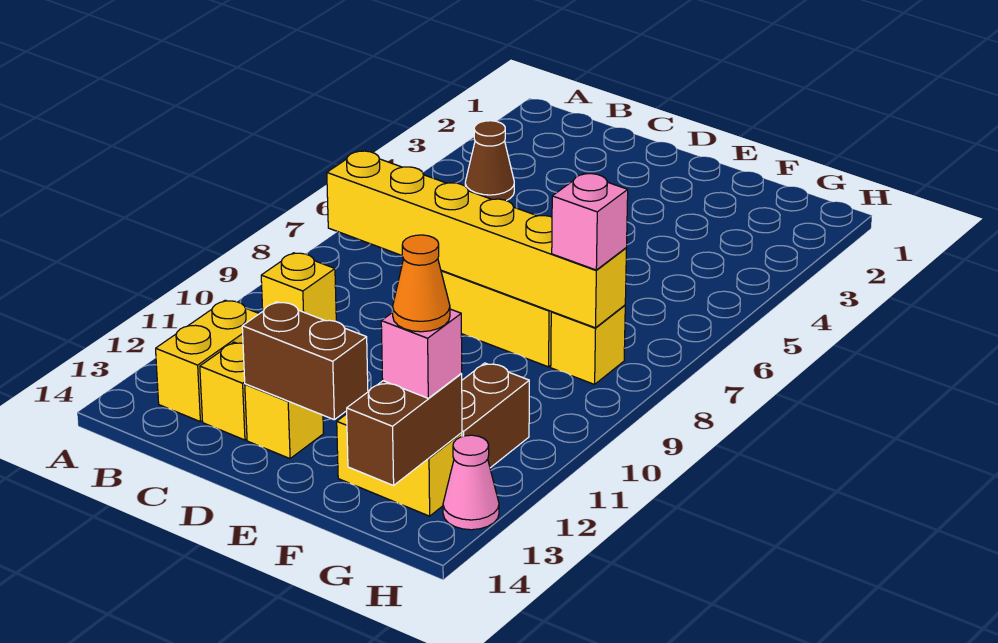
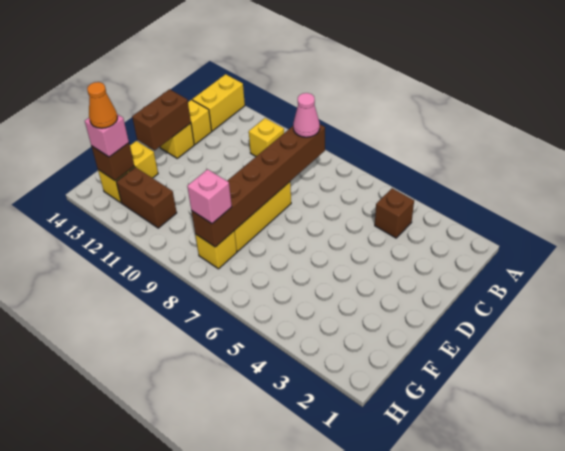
brown 1x1 cone [465,121,514,201] -> brown 1x1 brick [375,188,414,238]
yellow 1x6 brick [327,151,627,328] -> brown 1x6 brick [192,125,325,247]
yellow 1x2 brick [156,300,259,422] -> yellow 1x2 brick turned to [192,74,245,131]
brown 1x2 brick [347,374,462,485] -> brown 1x1 brick [92,143,134,181]
pink 1x1 cone [443,435,499,530] -> pink 1x1 cone moved to [293,93,320,137]

